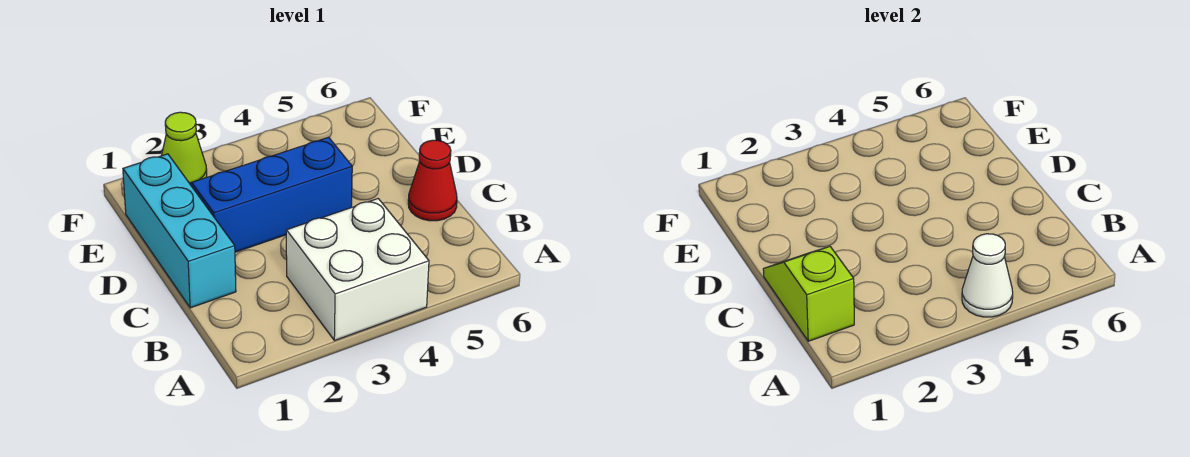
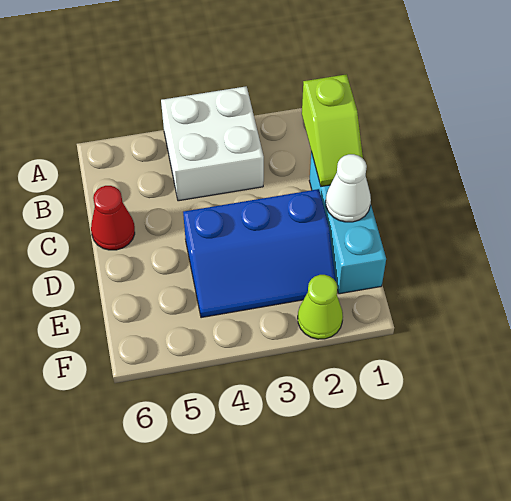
white 1x1 cone [962,234,1013,317] -> white 1x1 cone moved to [326,154,371,222]

